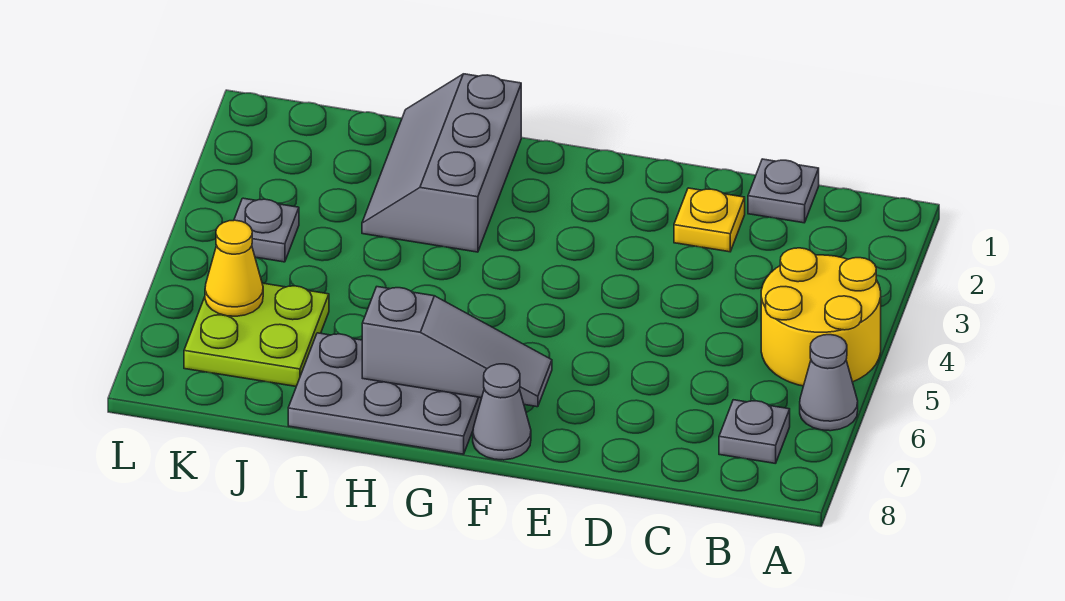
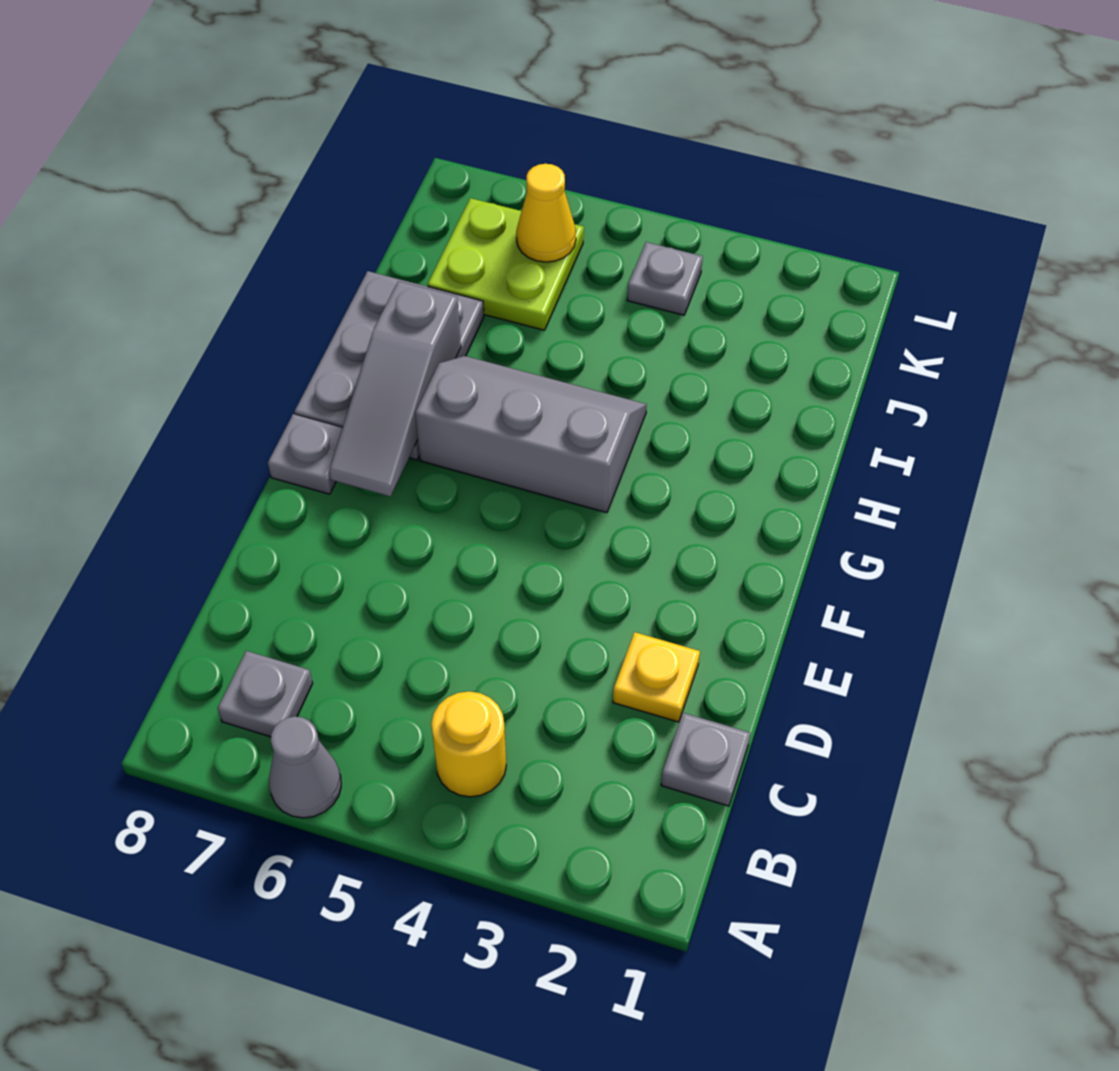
yellow 2x2 round brick [761,248,881,386] -> yellow 1x1 round brick [431,692,506,797]
grey 1x1 cone [473,364,531,460] -> grey 1x1 plate [268,414,342,494]
grey 2x3 slope [362,74,521,252] -> grey 2x3 slope moved to [415,356,647,513]

